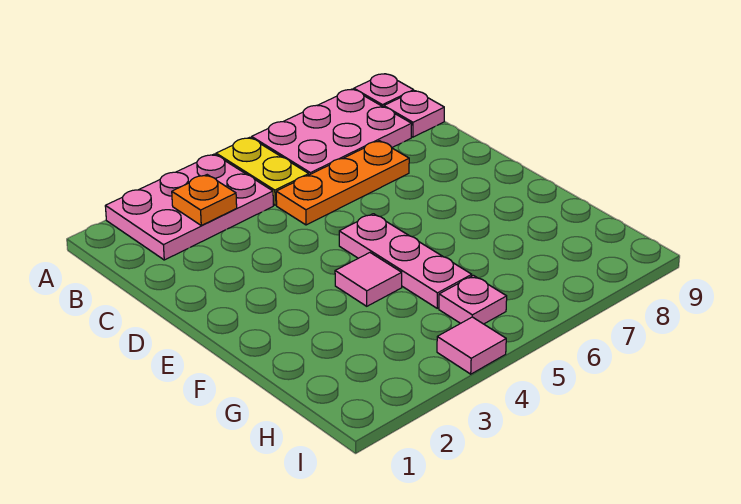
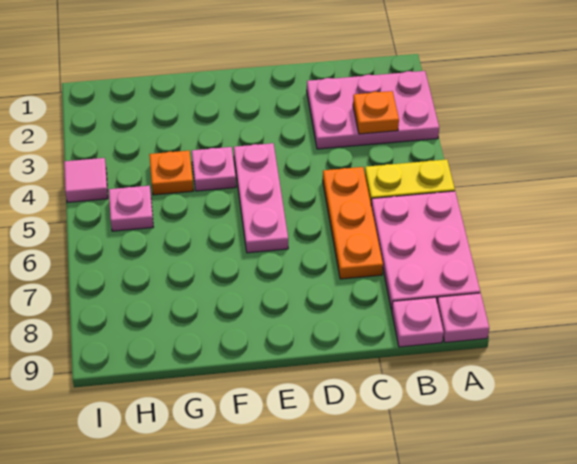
pink 2x3 plate [105,154,273,260] -> pink 2x3 plate turned to [307,71,439,149]
pink 1x3 plate [339,214,472,308] -> pink 1x3 plate turned to [234,143,288,253]
pink 1x1 tile [335,253,402,306] -> pink 1x1 plate [192,147,236,191]
none -> orange 1x1 plate [149,151,193,195]

